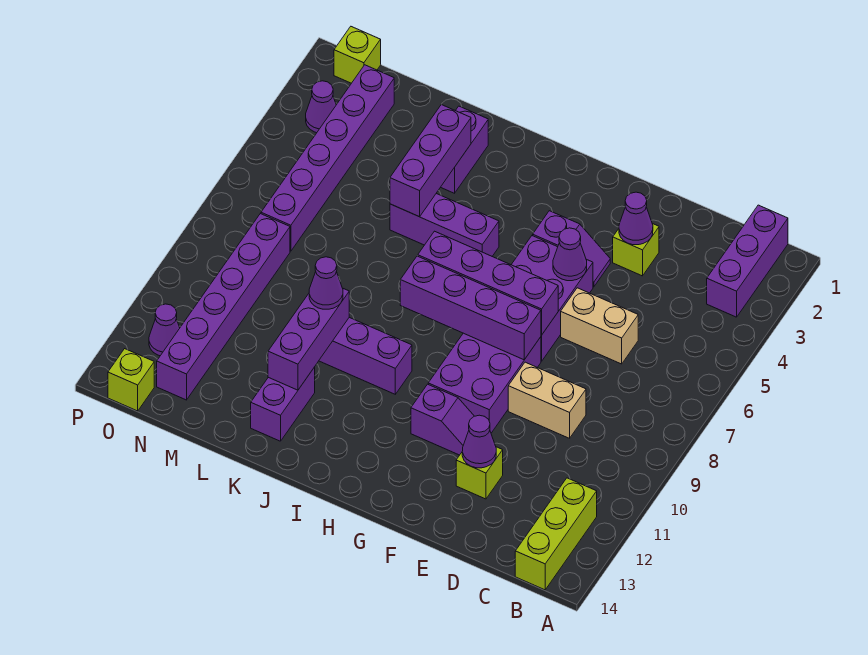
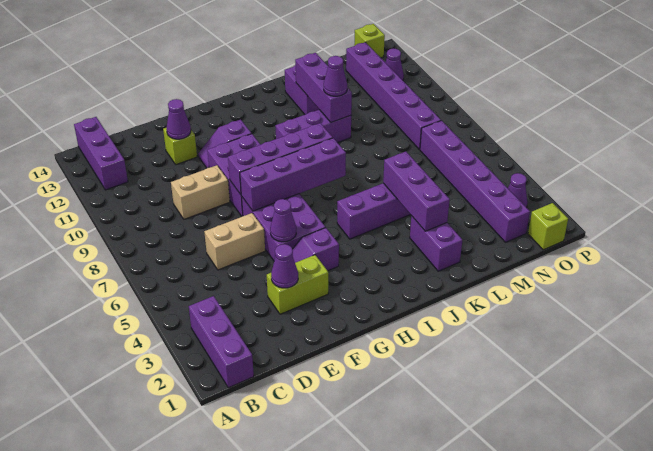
lime 1x3 brick [515,478,597,590] -> purple 1x3 brick [74,117,128,190]
lime 1x1 brick [613,224,659,276] -> lime 1x2 brick [267,255,328,314]

